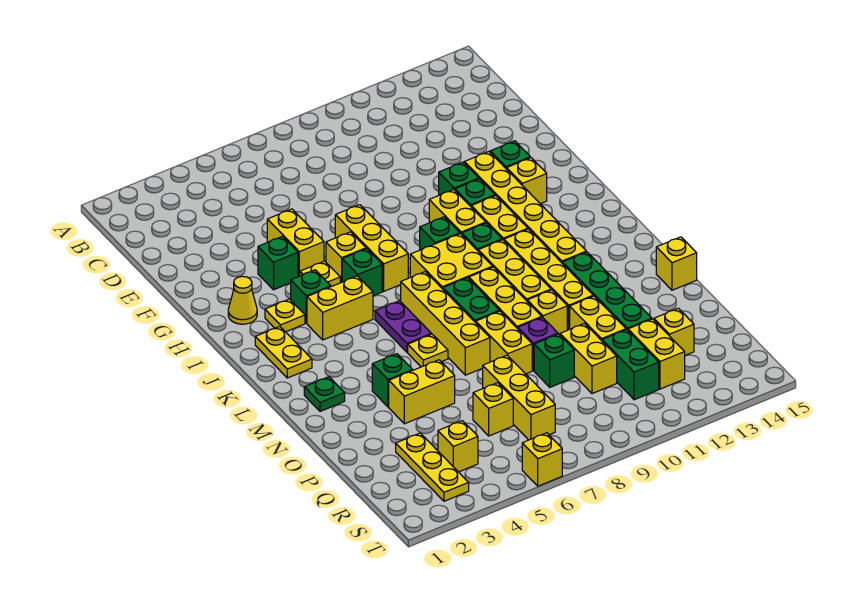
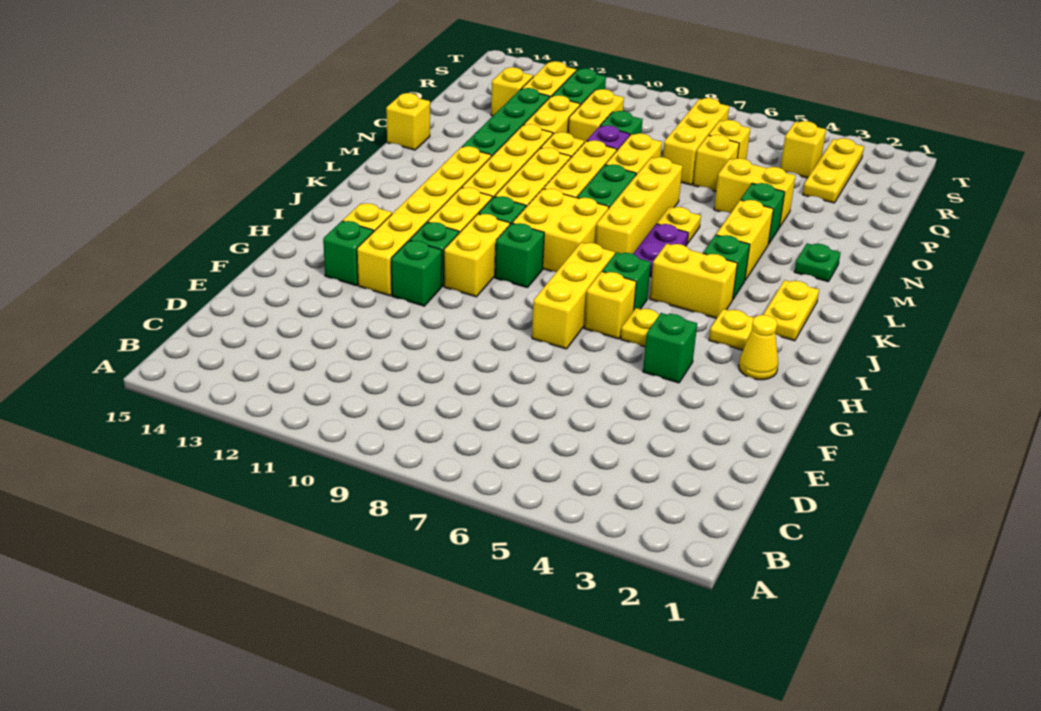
yellow 1x2 brick [267,209,324,277] -> yellow 1x2 brick moved to [716,200,773,280]
green 1x1 brick [291,270,331,323] -> green 1x1 brick moved to [703,235,750,299]
yellow 1x1 brick [522,433,562,486] -> yellow 1x1 brick moved to [693,135,739,191]

